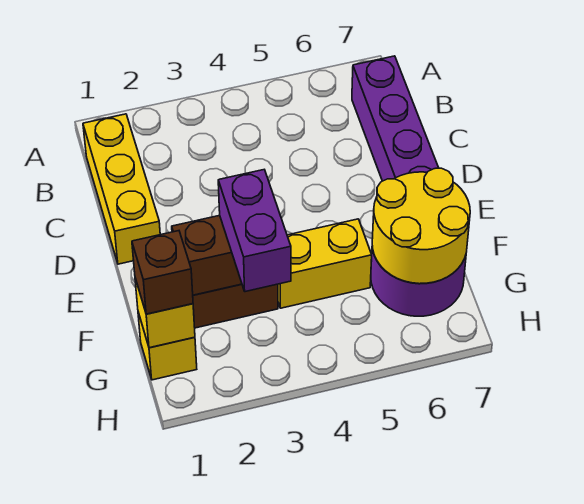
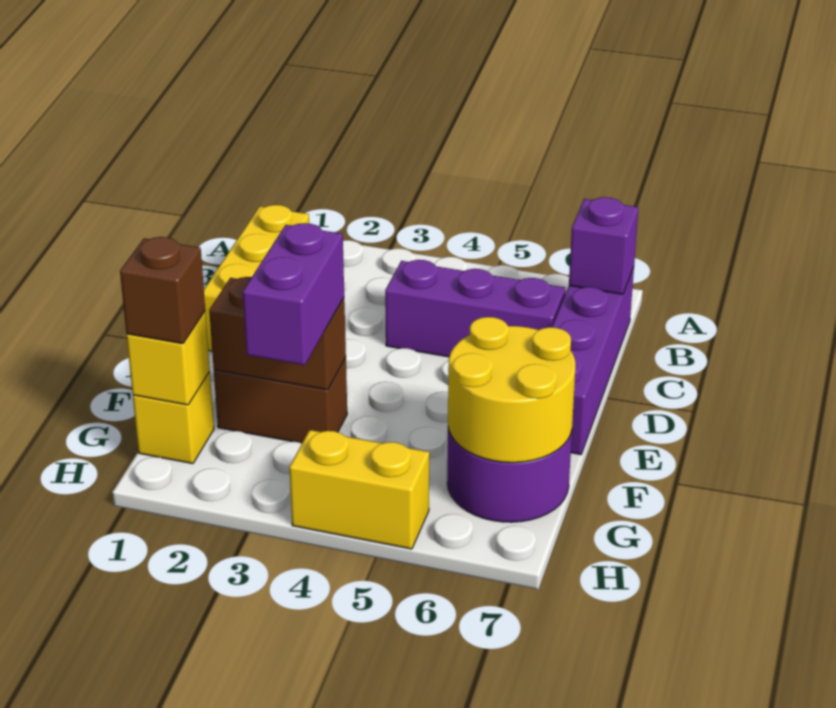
none -> purple 1x1 brick [569,197,638,294]
none -> purple 1x3 brick [385,260,565,357]
yellow 1x2 brick [278,219,372,308] -> yellow 1x2 brick moved to [289,430,429,549]

